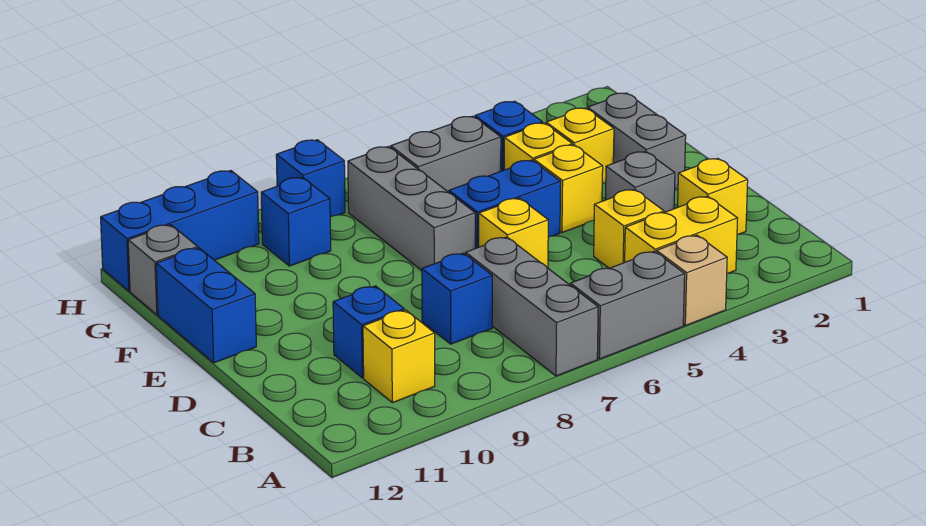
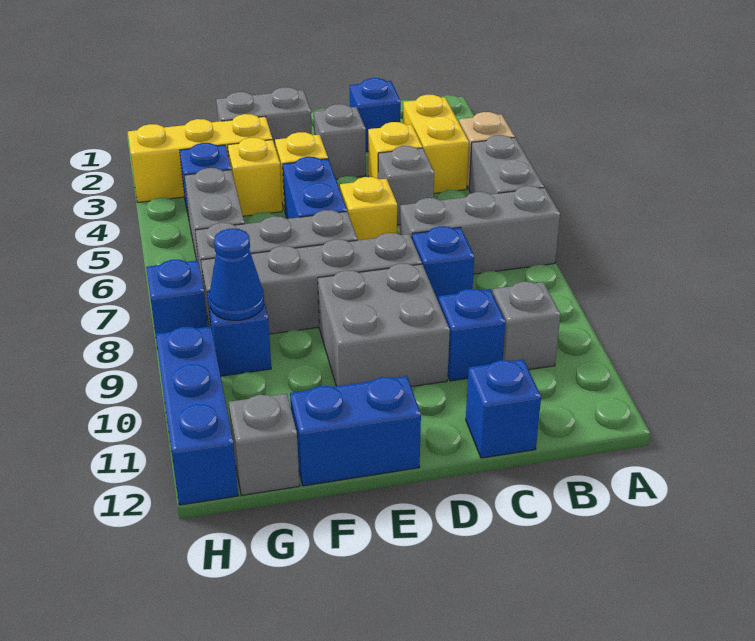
yellow 1x1 brick [363,310,435,403] -> grey 1x1 brick [492,282,561,370]
yellow 1x1 brick [678,158,748,235] -> blue 1x1 brick [350,78,401,152]
none -> grey 1x1 brick [378,146,434,225]
none -> blue 1x1 brick [466,359,541,458]
none -> grey 1x4 brick [201,233,422,334]
none -> grey 2x2 brick [318,264,450,387]
yellow 1x1 brick [546,108,614,183] -> yellow 1x3 brick [128,114,272,202]
none -> blue 1x1 cone [209,229,264,320]

